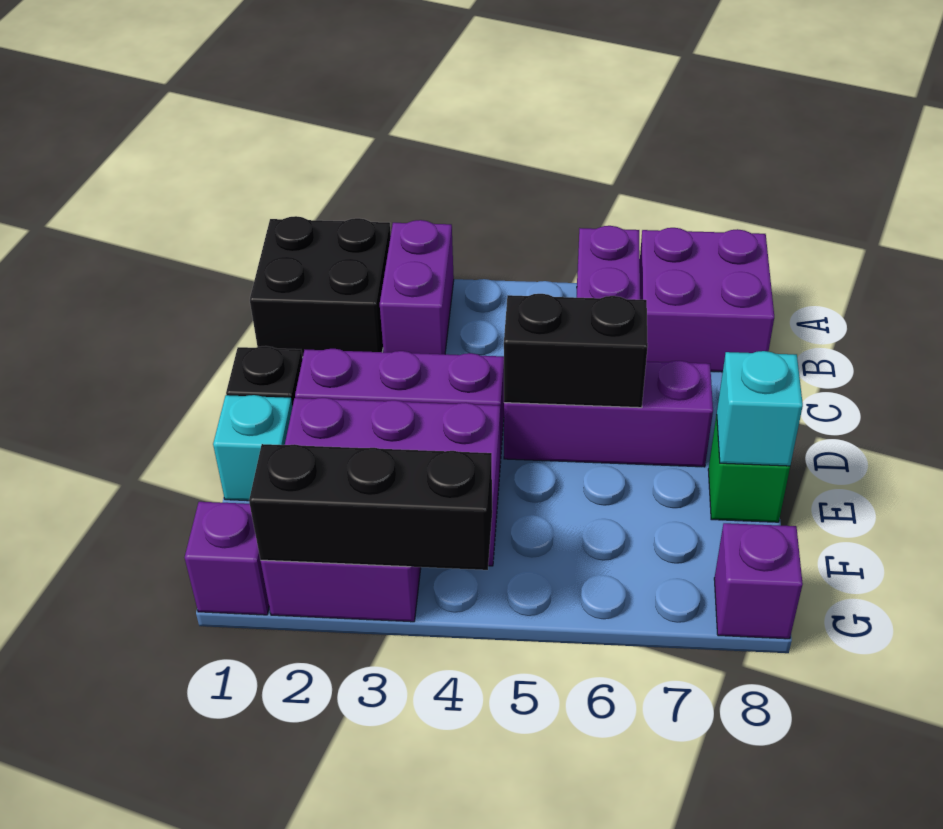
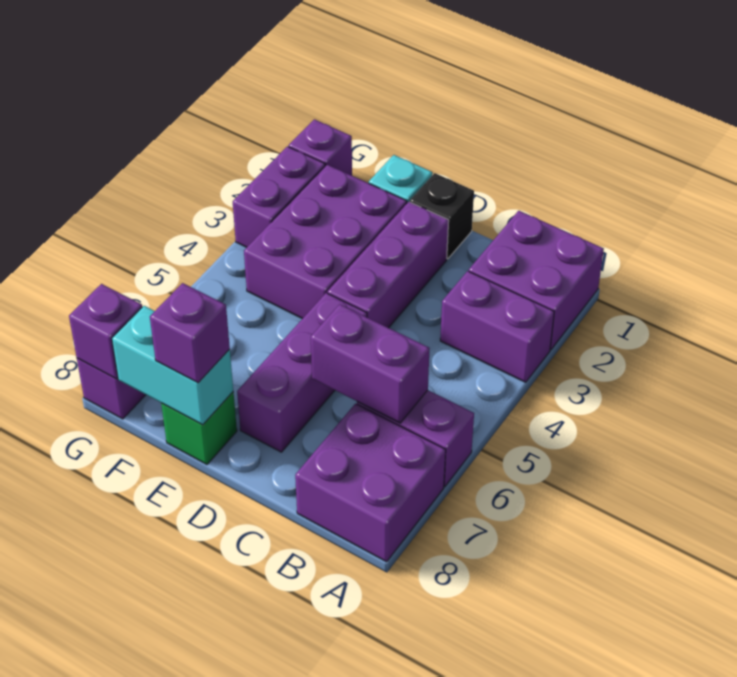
black 2x2 brick [250,216,391,357] -> purple 2x2 brick [469,211,604,350]
none -> purple 1x2 brick [311,304,430,423]
black 1x2 brick [504,294,648,408] -> none
cyan 1x1 brick [717,351,803,466] -> cyan 1x2 brick [112,306,233,425]
none -> purple 1x1 brick [150,283,230,383]
black 1x3 brick [249,444,492,570] -> none
none -> purple 1x1 brick [69,284,142,379]

